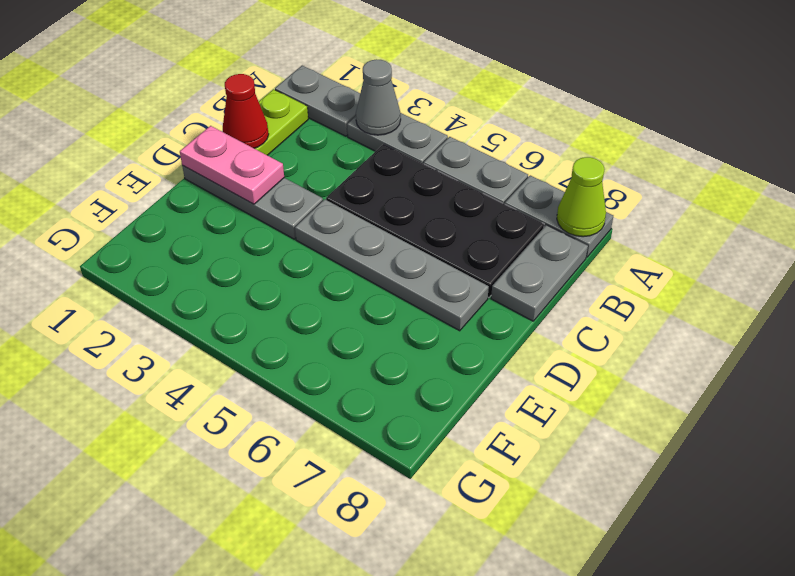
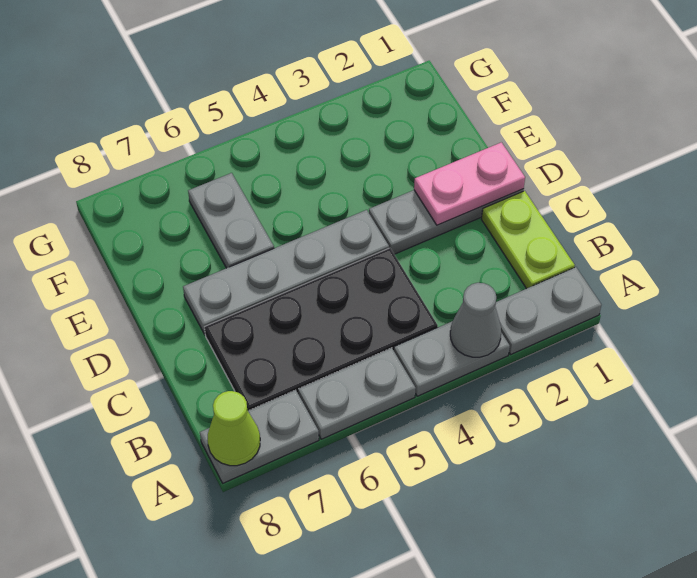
grey 1x2 plate [491,225,588,321] -> grey 1x2 plate moved to [188,173,274,268]
red 1x1 cone [223,74,269,148] -> none

